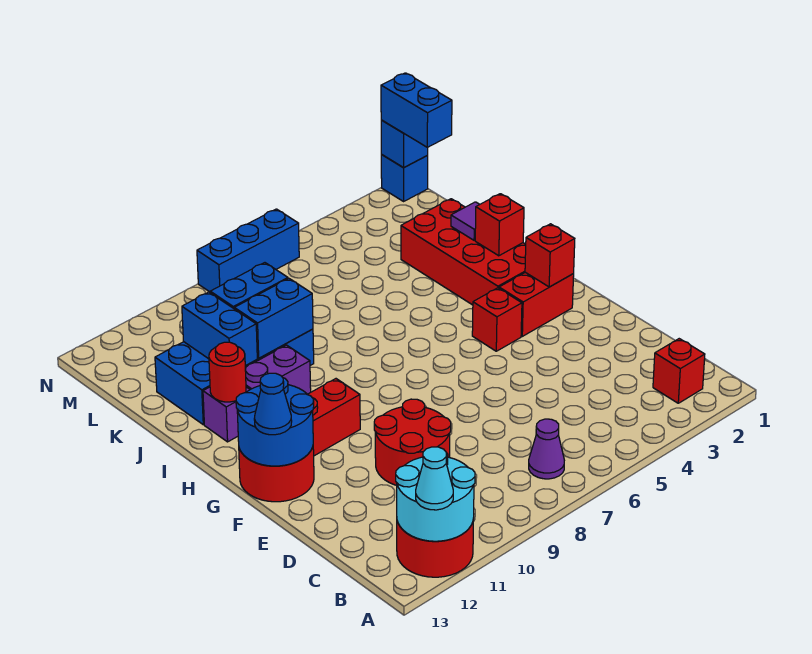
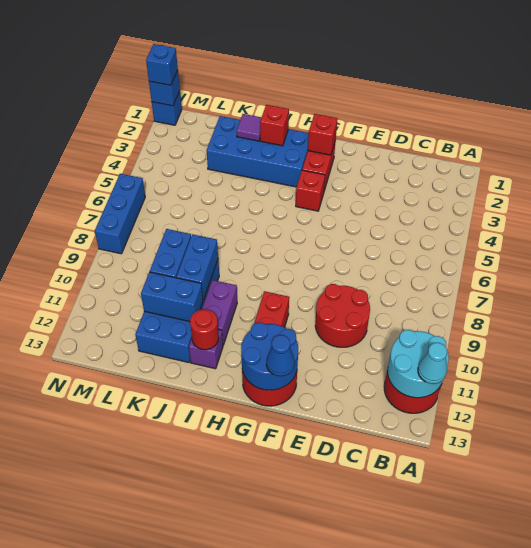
red 1x1 brick [653,339,705,403] -> none
purple 1x1 cone [529,419,564,479] -> none
red 2x4 brick [401,199,526,305] -> blue 2x4 brick [206,116,309,187]
blue 1x2 brick [381,73,452,148] -> blue 1x1 brick [146,44,178,85]

